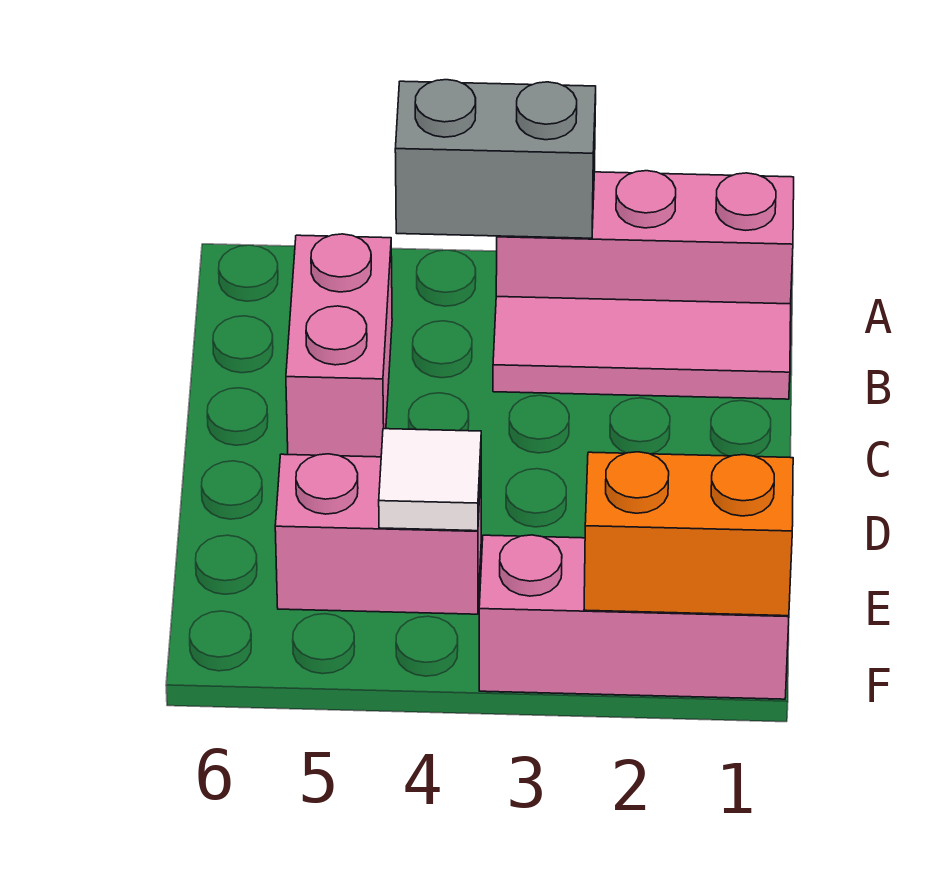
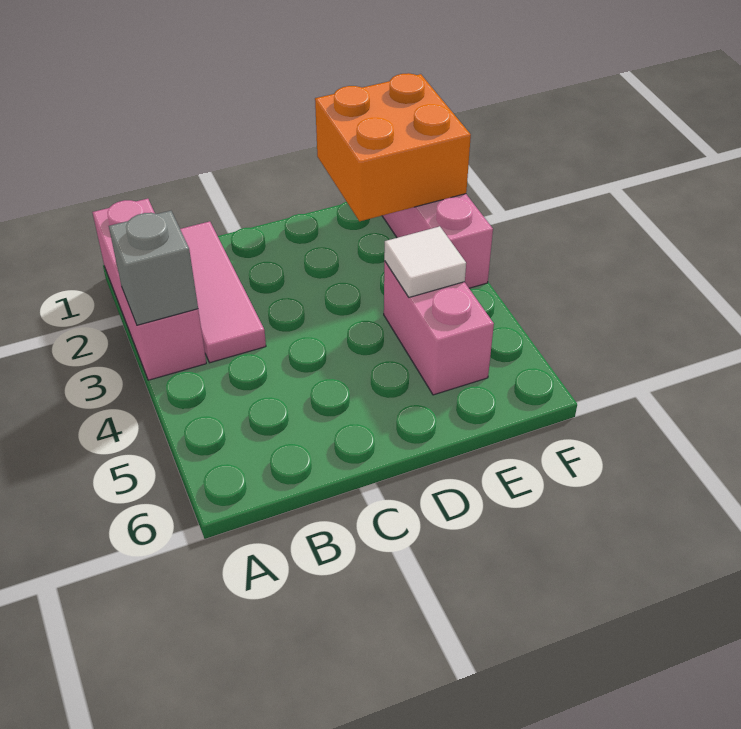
grey 1x2 brick [395,80,596,238] -> grey 1x1 brick [109,211,198,325]
pink 1x2 brick [286,234,392,457] -> none
orange 1x2 brick [584,452,793,616] -> orange 2x2 brick [315,73,471,221]

